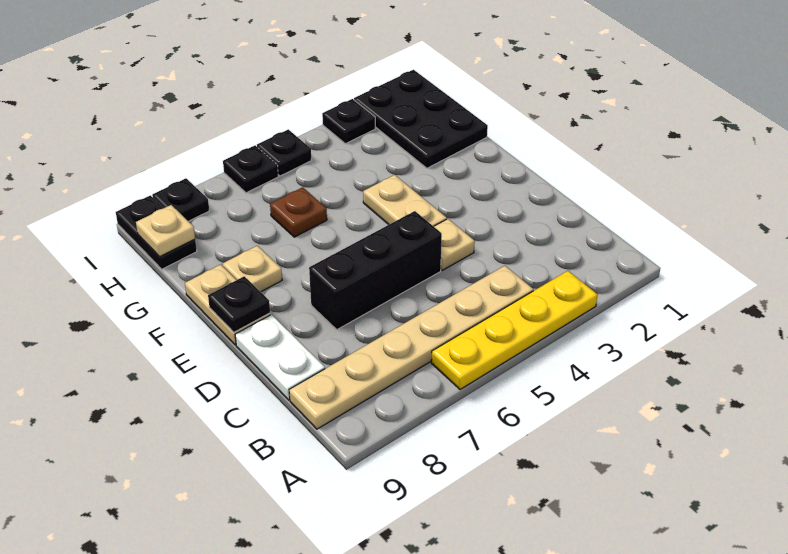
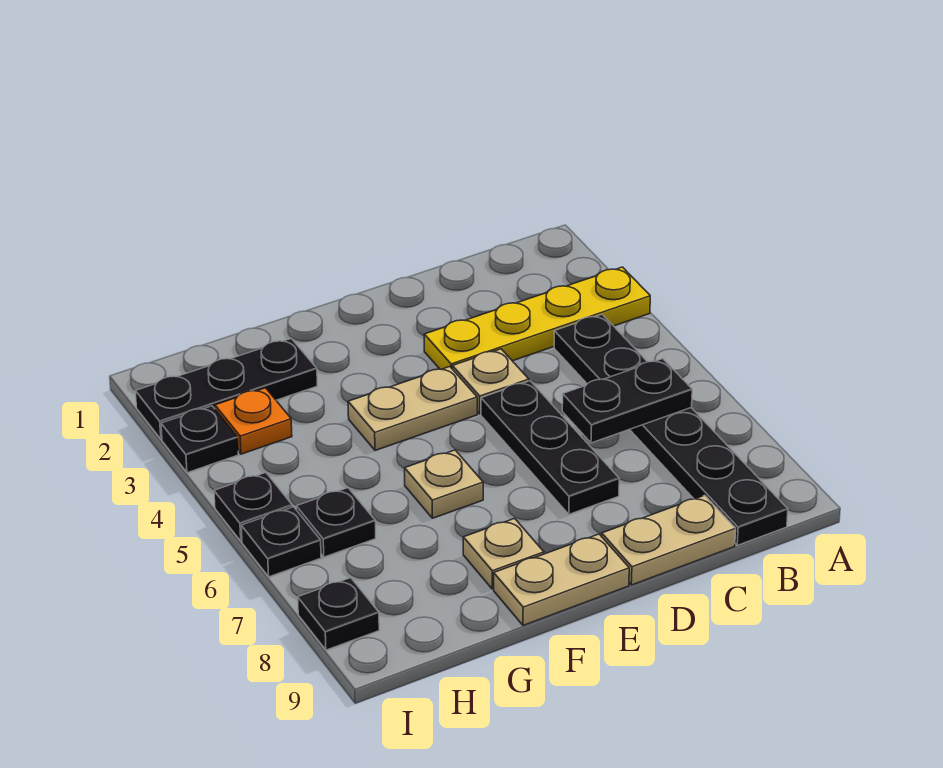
yellow 1x4 plate [431,271,597,390] -> yellow 1x4 plate turned to [424,267,650,369]
tan 1x6 plate [289,266,533,429] -> black 1x6 plate [554,314,788,545]
white 1x2 plate [235,315,325,400] -> tan 1x2 plate [602,495,736,585]
black 1x3 brick [309,211,442,330] -> black 1x3 plate [481,381,619,514]
black 1x1 plate [208,276,270,332] -> black 1x1 plate moved to [296,488,376,557]
black 2x3 plate [354,70,488,168] -> black 1x3 plate [135,338,317,439]
brown 1x1 plate [270,187,327,237] -> none
none -> orange 1x1 plate [215,388,292,454]
black 1x2 plate [116,195,197,269] -> black 1x2 plate moved to [562,359,692,443]
tan 1x1 plate [136,205,195,257] -> tan 1x1 plate moved to [405,450,483,518]

